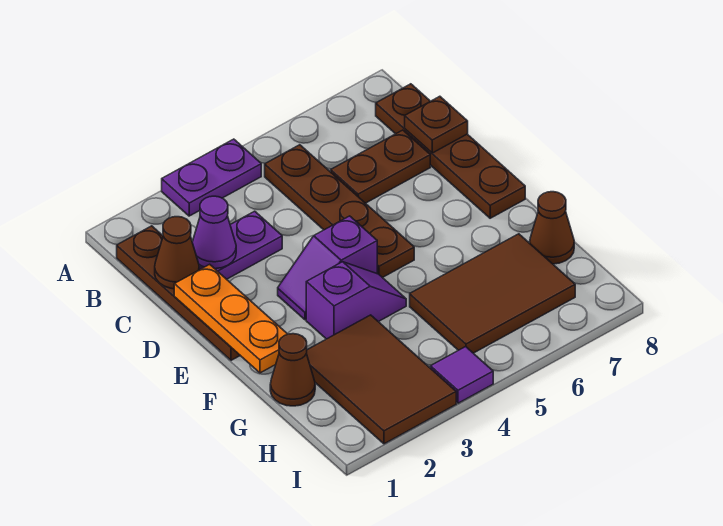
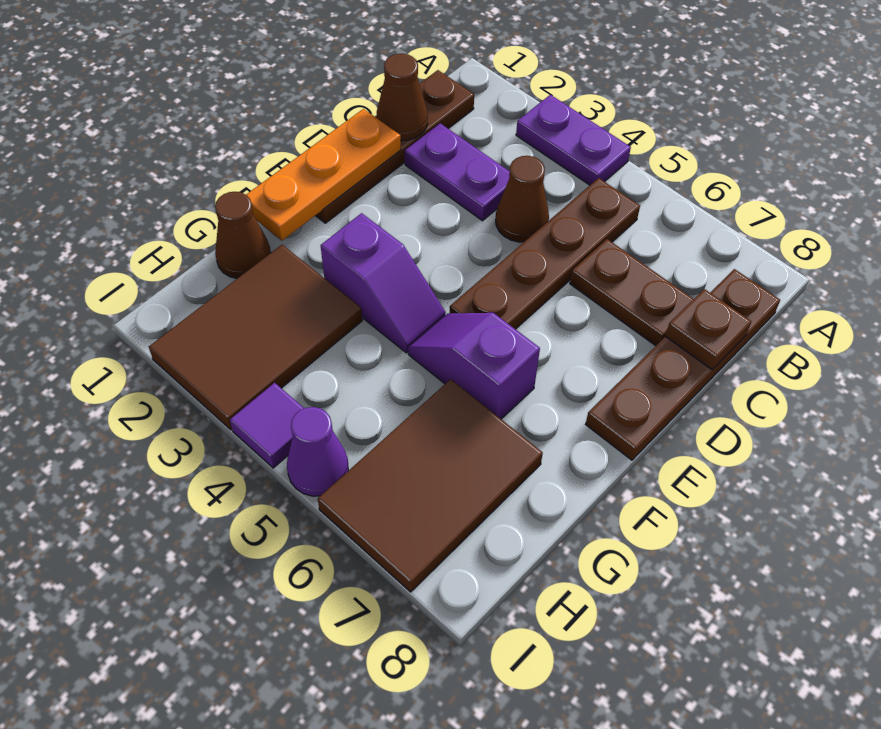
purple 1x1 cone [192,196,236,269] -> purple 1x1 cone moved to [287,407,348,496]
purple 1x2 slope [278,216,377,320] -> purple 1x2 slope moved to [408,313,540,419]
brown 2x3 tile [410,234,575,353] -> brown 2x3 tile turned to [318,379,543,592]
brown 1x1 cone [530,192,574,264] -> brown 1x1 cone moved to [496,156,549,242]

